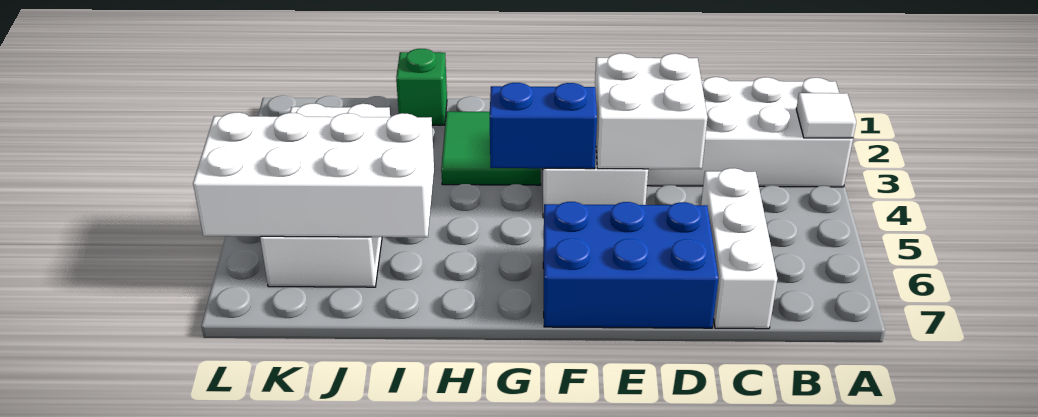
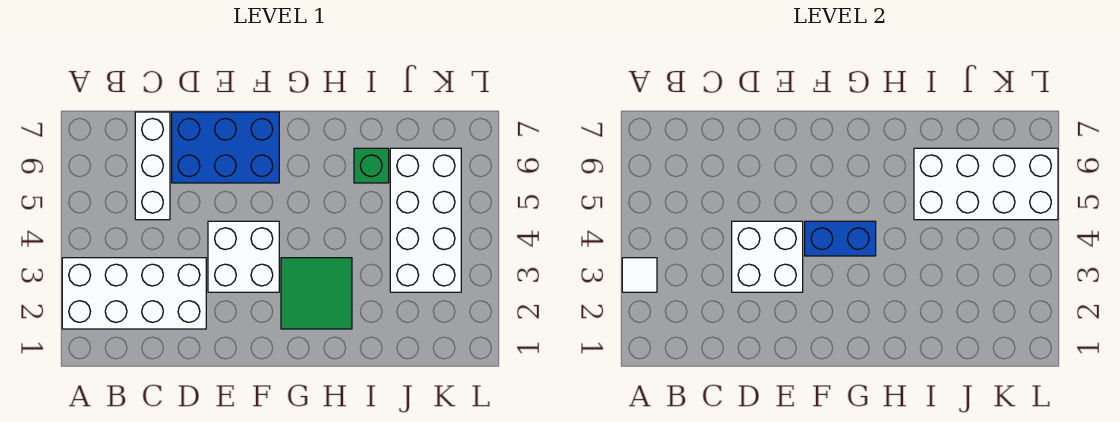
green 1x1 brick [396,49,447,125] -> green 1x1 brick moved to [354,148,389,183]

